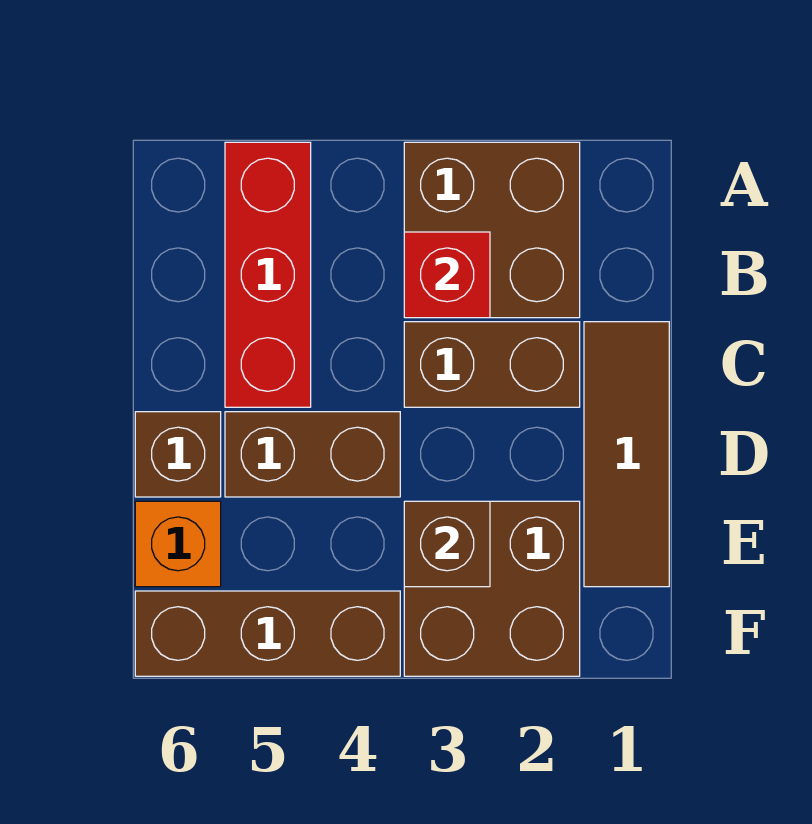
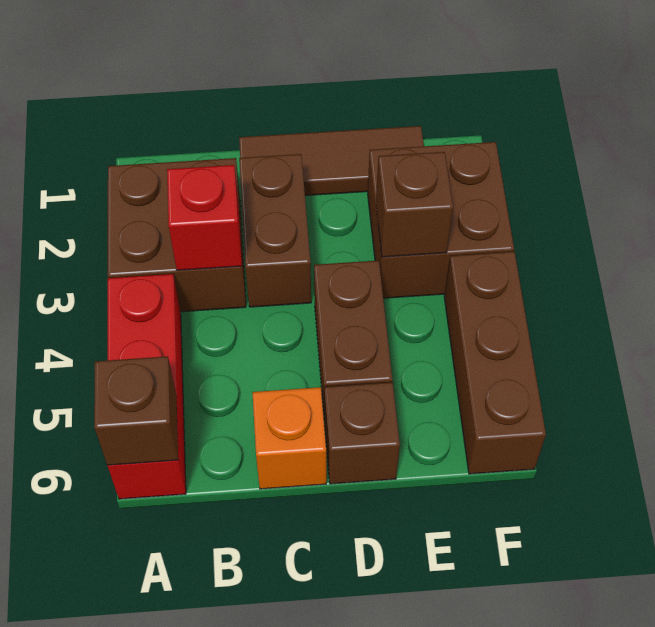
red 1x3 brick [225,142,311,407] -> red 1x3 brick turned to [107,274,186,499]
none -> brown 1x1 brick [94,356,178,465]
orange 1x1 brick [135,501,221,587] -> orange 1x1 brick moved to [252,387,326,489]

